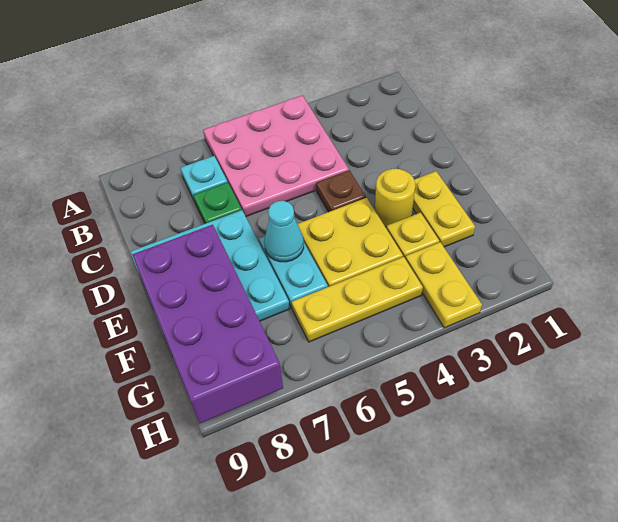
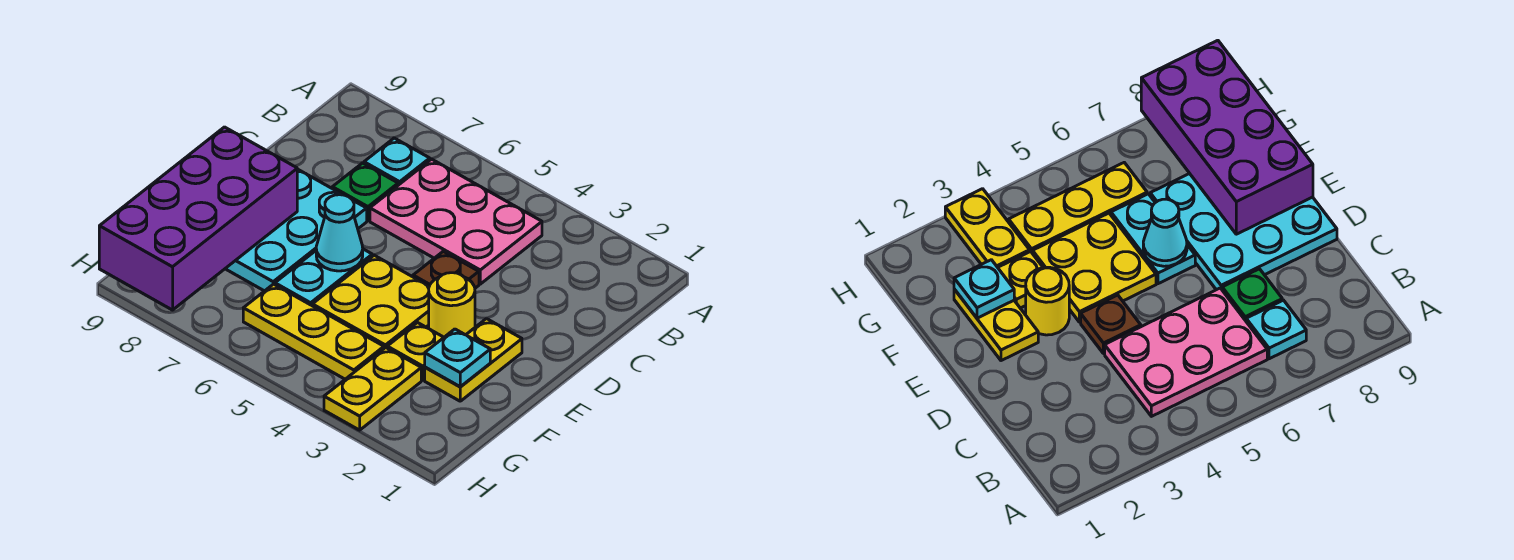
pink 3x3 plate [203,95,349,217] -> pink 2x3 plate [370,159,542,284]
none -> cyan 1x1 plate [425,329,490,387]

